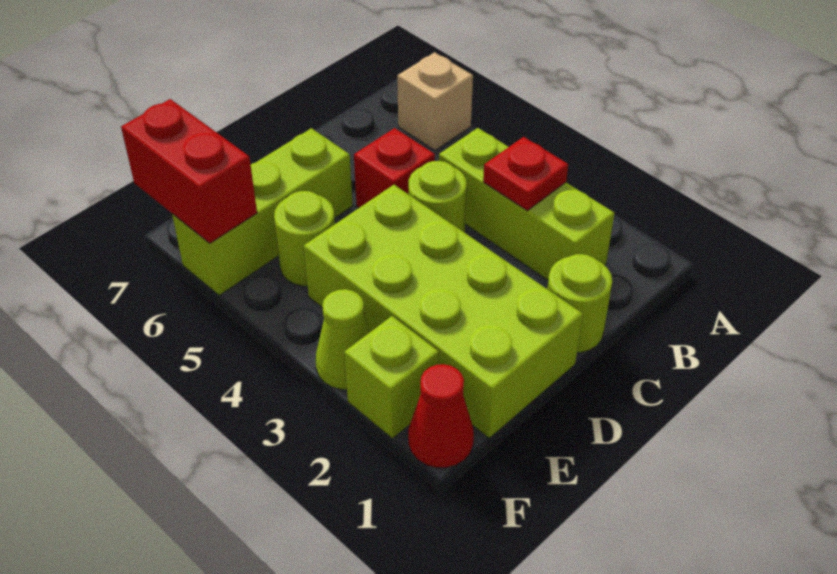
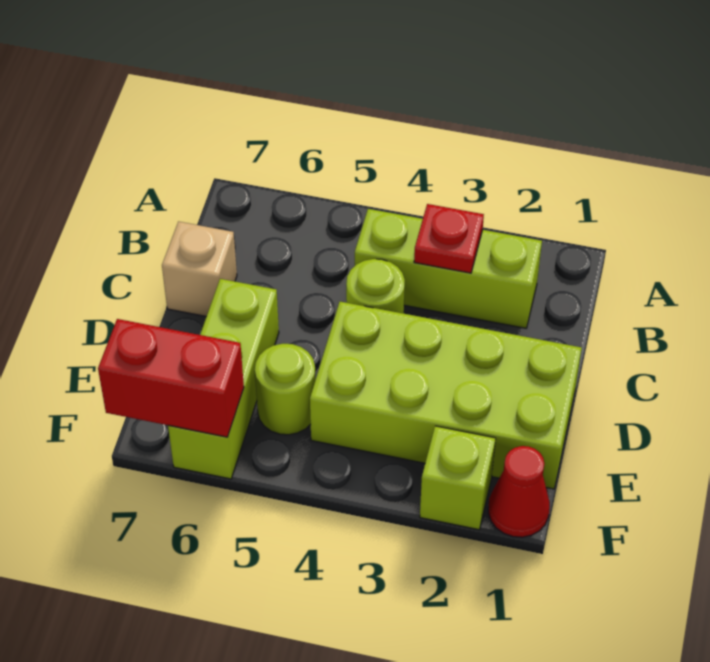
tan 1x1 brick [397,52,473,150] -> tan 1x1 brick moved to [162,222,237,317]
lime 1x1 round brick [547,254,612,353] -> none
red 1x1 brick [354,128,435,208] -> none
lime 1x1 cone [316,289,370,390] -> none

